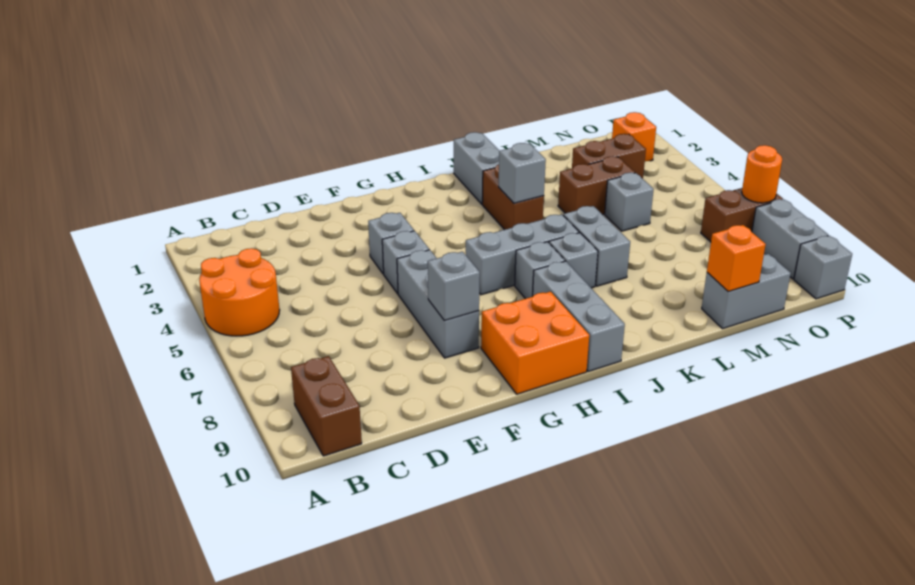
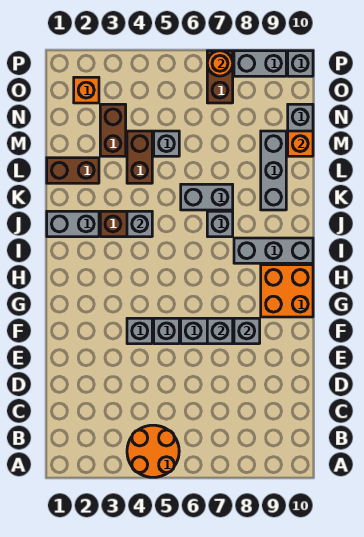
brown 1x2 brick [291,356,362,456] -> brown 1x2 brick moved to [47,158,99,183]
grey 1x3 brick [466,214,579,295] -> grey 1x3 brick moved to [261,131,286,210]
grey 1x1 brick [515,242,565,299] -> grey 1x1 brick moved to [207,318,233,344]

